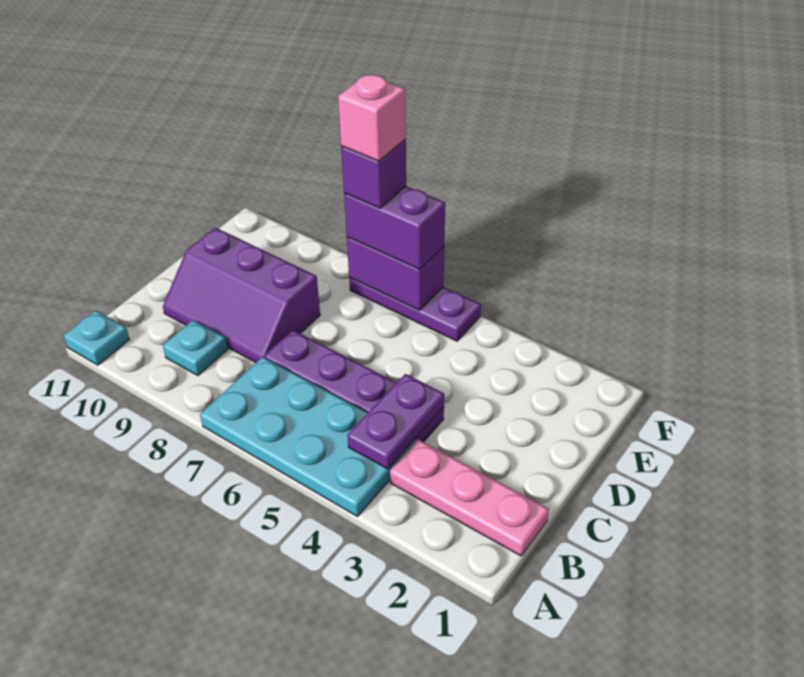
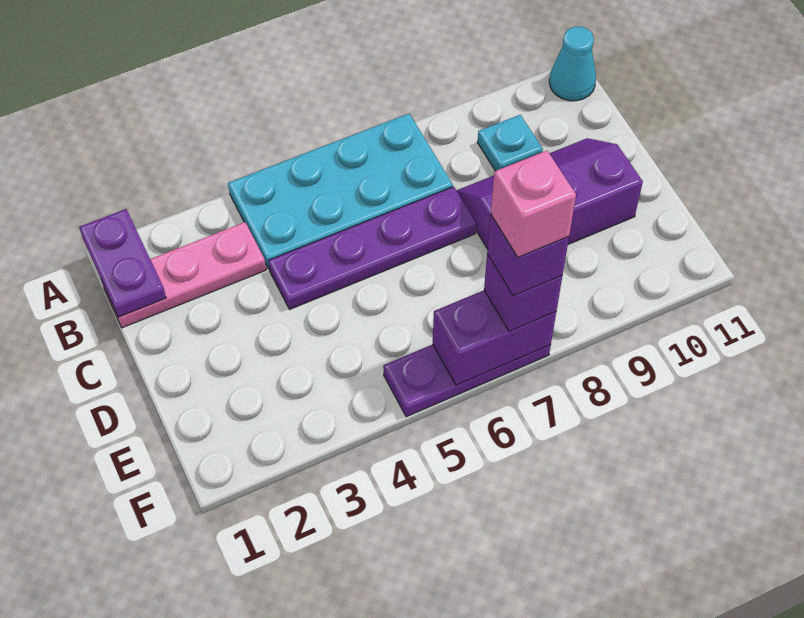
cyan 1x1 plate [64,310,129,365] -> cyan 1x1 cone [549,27,596,101]
purple 1x2 plate [347,374,444,469] -> purple 1x2 plate moved to [79,209,166,317]
purple 1x2 brick [344,186,445,269] -> purple 1x1 brick [484,254,562,331]

